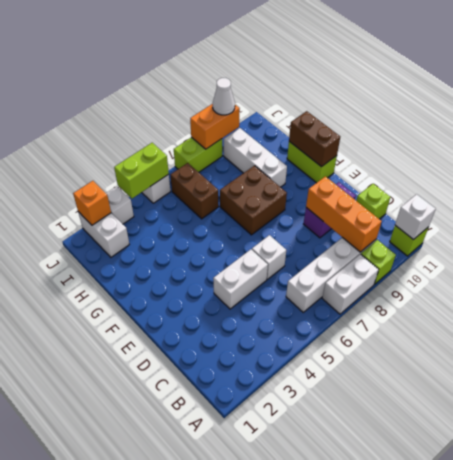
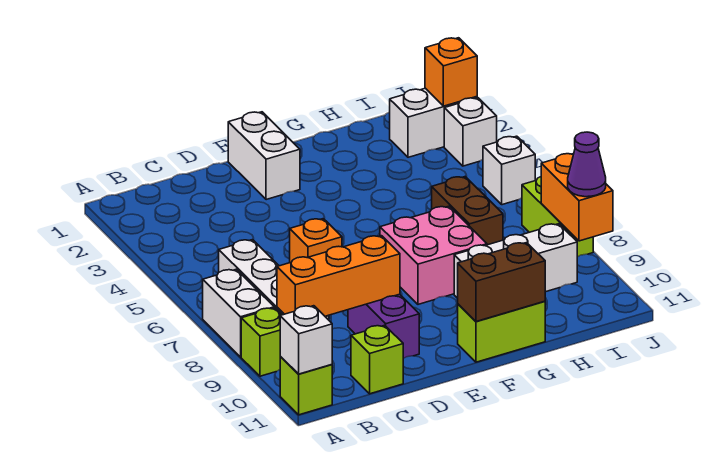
white 1x2 brick [213,249,268,309] -> white 1x2 brick moved to [228,112,300,200]
white 1x1 brick [252,235,286,279] -> orange 1x1 brick [290,219,342,263]
brown 2x2 brick [220,166,287,235] -> pink 2x2 brick [380,206,487,304]
brown 1x2 brick [170,163,219,219] -> brown 1x2 brick turned to [432,177,503,245]
lime 1x2 brick [114,143,169,199] -> none
white 1x1 cone [213,78,235,115] -> purple 1x1 cone [568,132,606,197]

